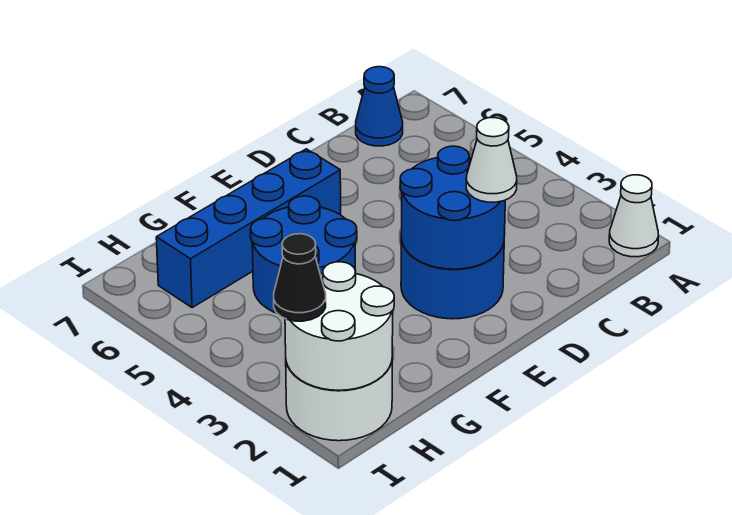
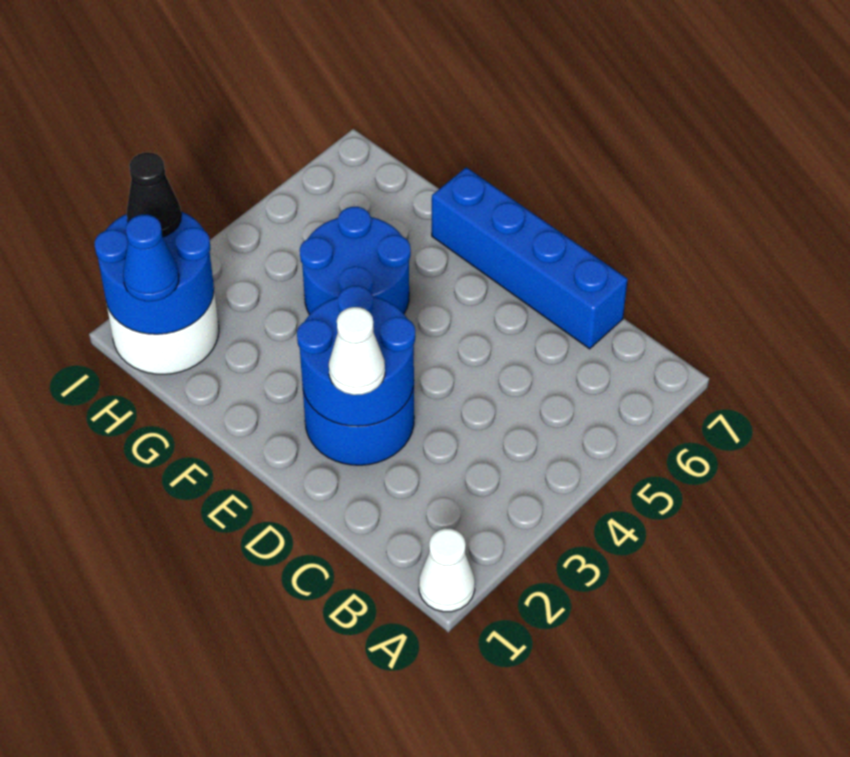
blue 1x1 cone [356,67,403,146] -> blue 1x1 cone moved to [123,215,179,301]
blue 1x4 brick [156,149,341,308] -> blue 1x4 brick moved to [432,167,628,349]
white 2x2 round brick [285,262,394,390] -> blue 2x2 round brick [95,212,214,334]

